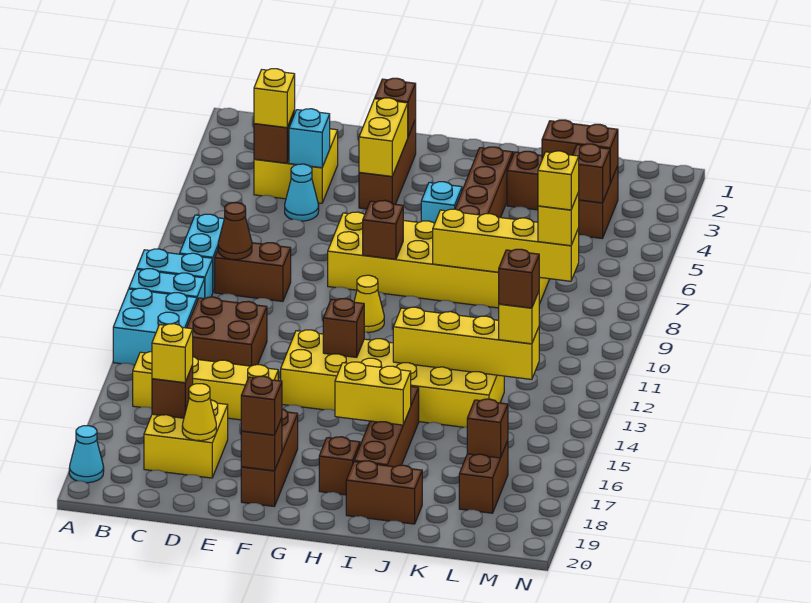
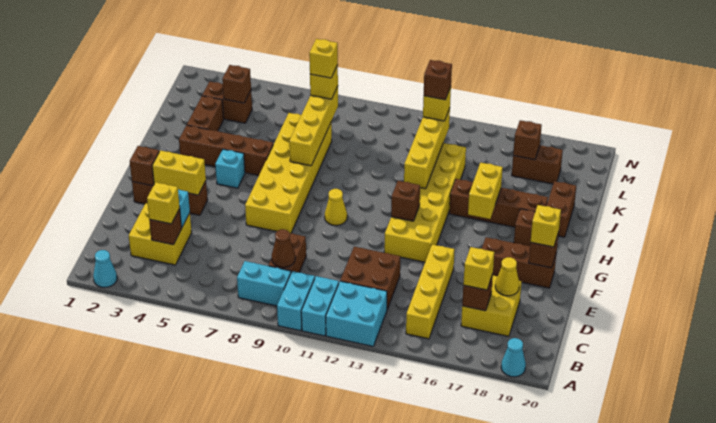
cyan 1x1 cone [285,164,319,221] -> cyan 1x1 cone moved to [93,250,117,288]
brown 1x1 brick [241,376,282,435] -> yellow 1x1 brick [531,205,561,247]
brown 1x1 brick [363,200,403,259] -> none
brown 1x2 brick [542,120,618,183] -> none

